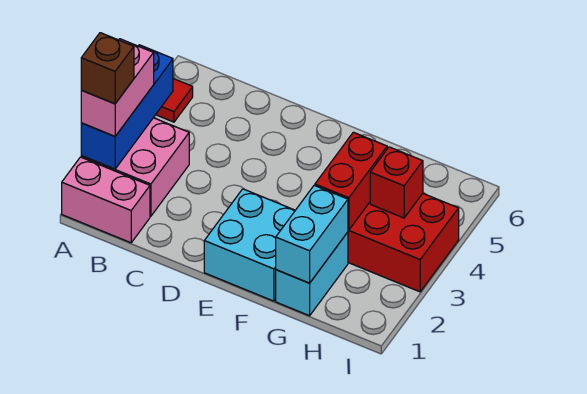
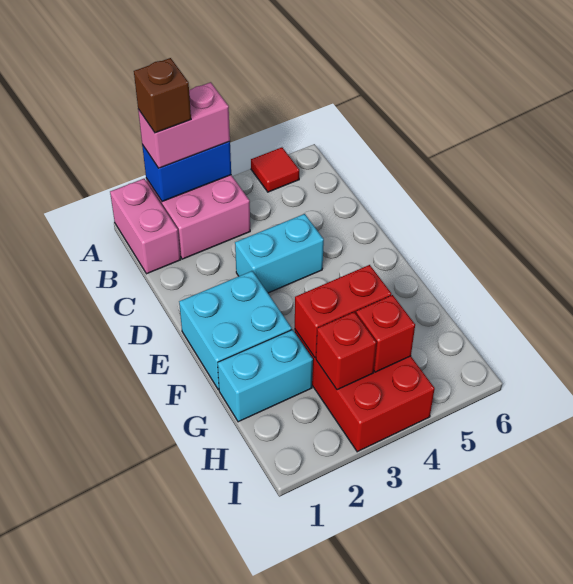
blue 1x3 brick [81,45,173,169] -> blue 1x2 brick [142,142,231,202]
cyan 1x2 brick [276,185,348,283] -> cyan 1x2 brick moved to [235,214,324,293]
none -> red 1x1 brick [316,312,377,390]

